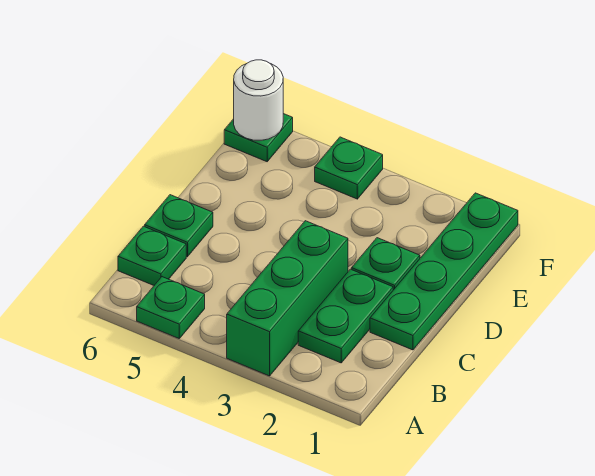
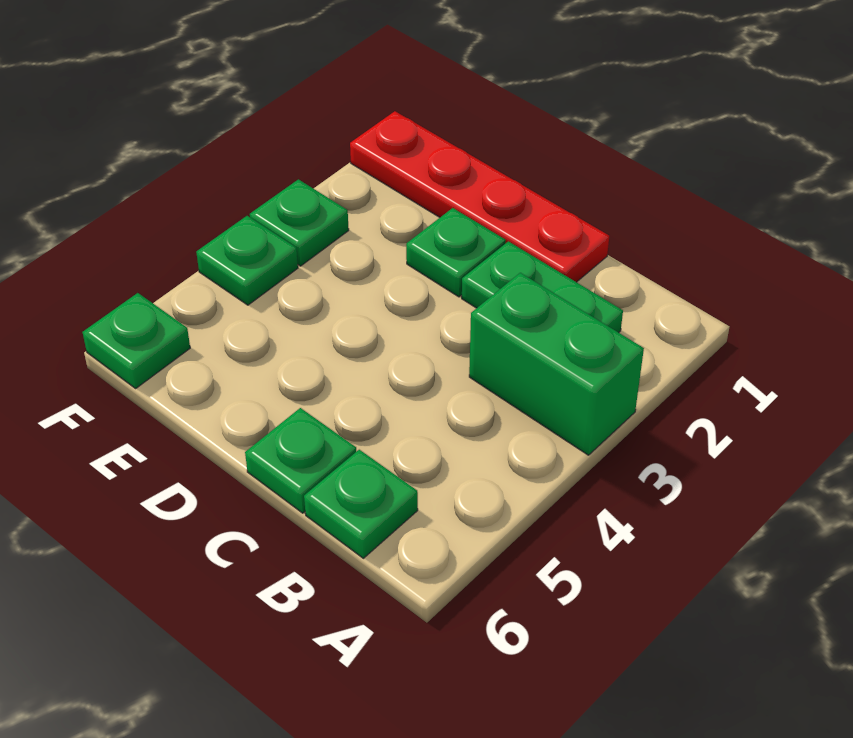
green 1x3 brick [227,221,348,376] -> green 1x2 brick [469,273,644,455]
green 1x1 plate [137,277,205,338] -> green 1x1 plate moved to [250,179,349,266]
green 1x4 plate [370,193,518,350] -> red 1x4 plate [350,111,609,282]
white 1x1 round brick [234,60,283,140] -> none

